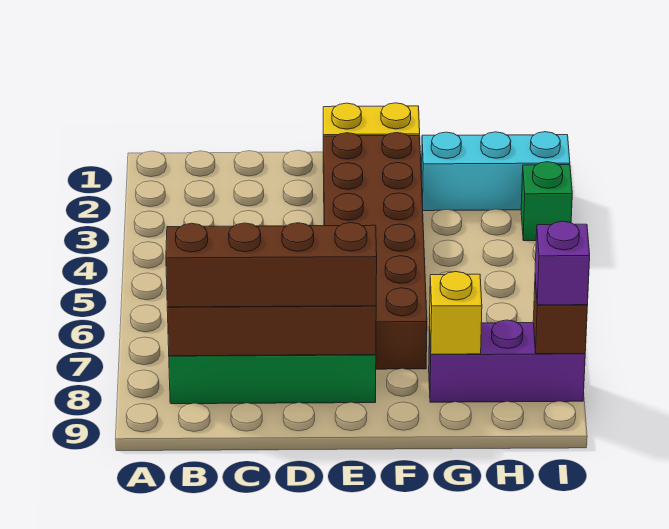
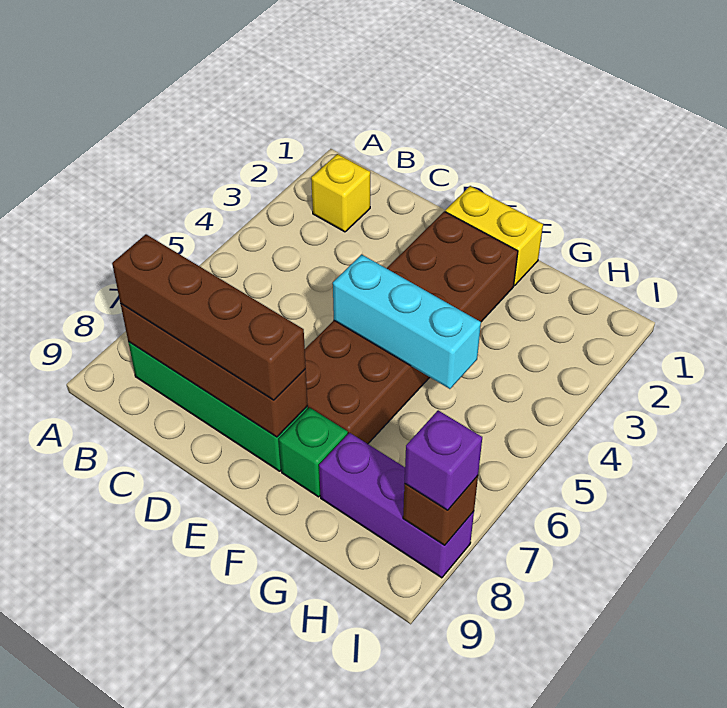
cyan 1x3 brick [421,132,570,211] -> cyan 1x3 brick moved to [333,255,481,389]
yellow 1x1 brick [430,272,482,354] -> yellow 1x1 brick moved to [311,154,370,232]
green 1x1 brick [521,162,572,241] -> green 1x1 brick moved to [279,408,348,497]

